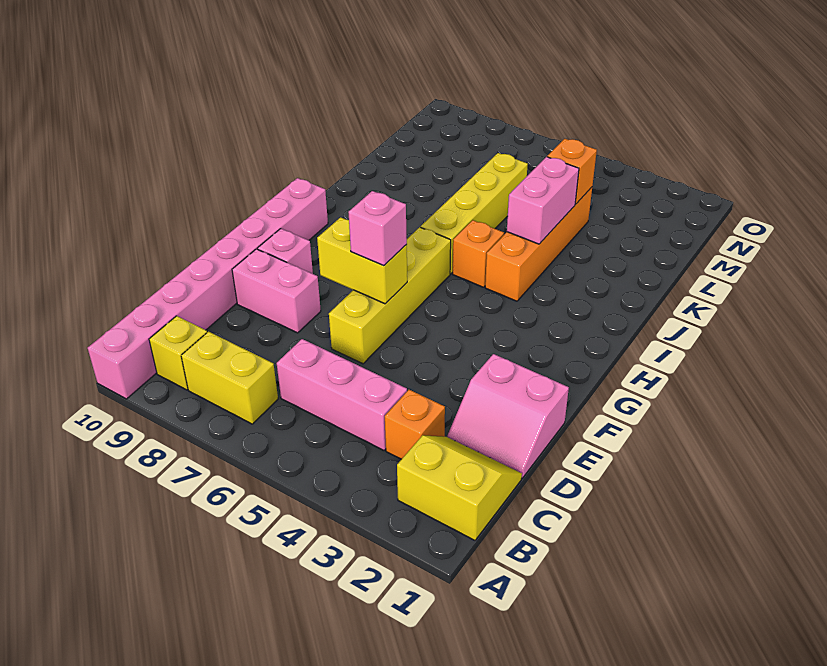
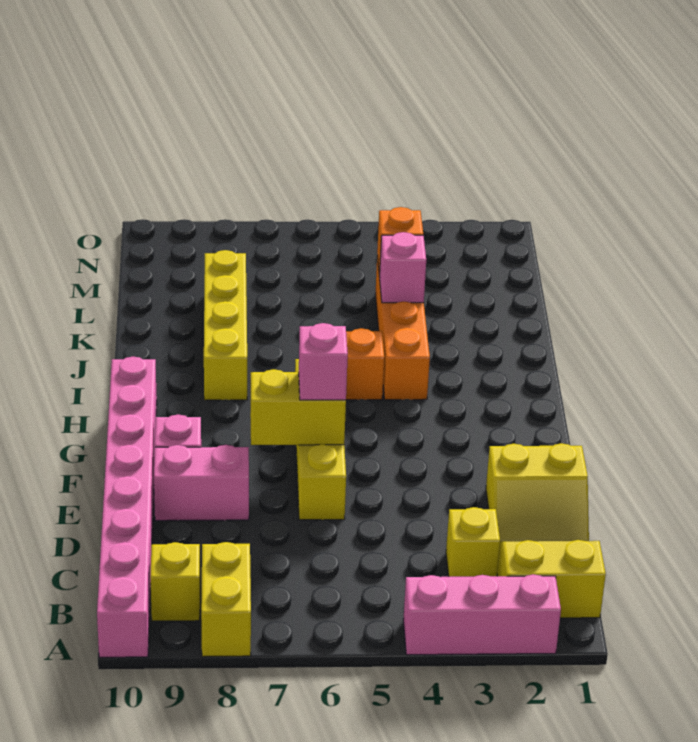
yellow 1x2 brick [181,332,278,424] -> yellow 1x2 brick turned to [201,542,251,657]
orange 1x1 brick [385,390,445,459] -> yellow 1x1 brick [446,507,500,577]
pink 1x3 brick [277,339,407,450] -> pink 1x3 brick moved to [403,574,561,655]
pink 2x2 slope [447,354,569,478] -> yellow 2x2 slope [486,443,589,542]
yellow 1x4 brick [421,153,528,274] -> yellow 1x4 brick moved to [204,250,247,400]
pink 1x2 brick [507,157,579,244] -> pink 1x1 brick [379,232,426,303]

